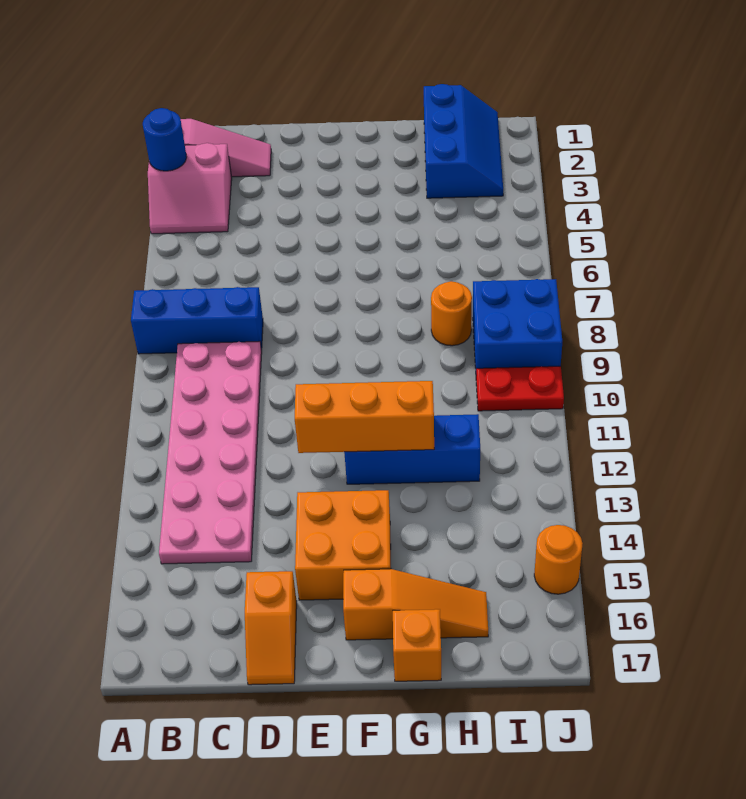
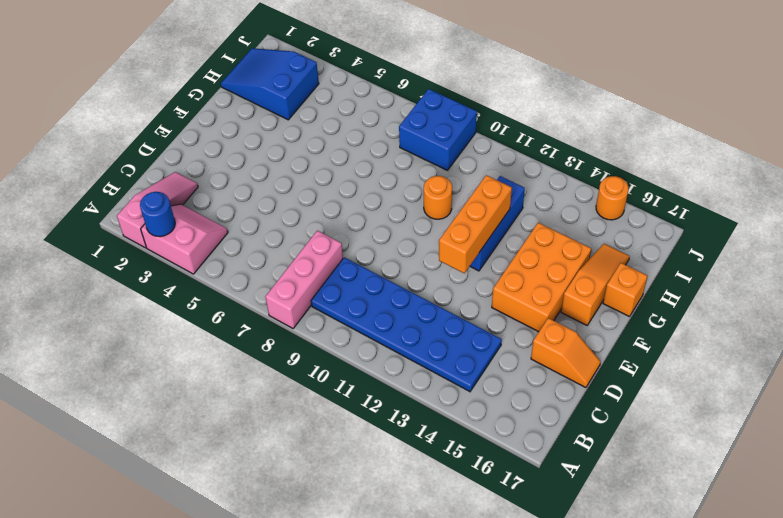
pink 2x2 slope [148,143,232,234] -> pink 2x2 slope turned to [141,204,228,274]
blue 1x3 brick [131,287,263,354] -> pink 1x3 brick [266,231,343,328]
pink 2x6 plate [159,341,262,564] -> blue 2x6 plate [311,257,502,392]
orange 2x2 brick [295,490,391,600] -> orange 2x3 brick [492,223,591,332]
blue 2x3 slope [424,84,503,198] -> blue 2x3 slope turned to [221,48,319,120]
orange 1x1 round brick [431,281,472,346] -> orange 1x1 round brick moved to [424,176,452,219]
red 1x2 plate [476,366,564,411] -> none

